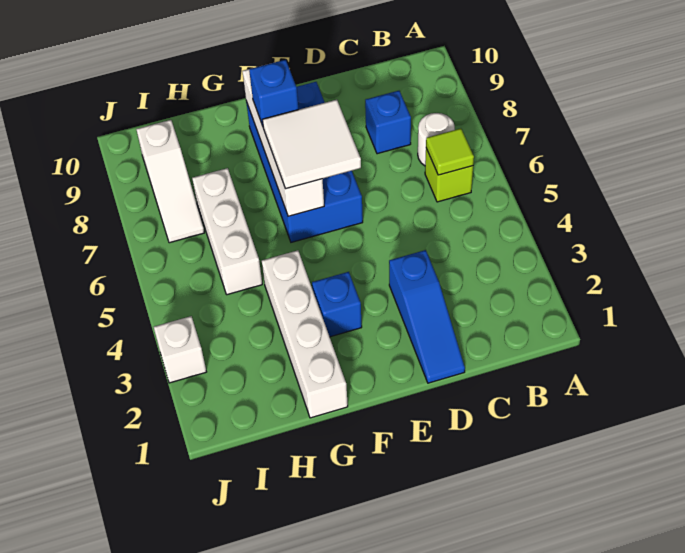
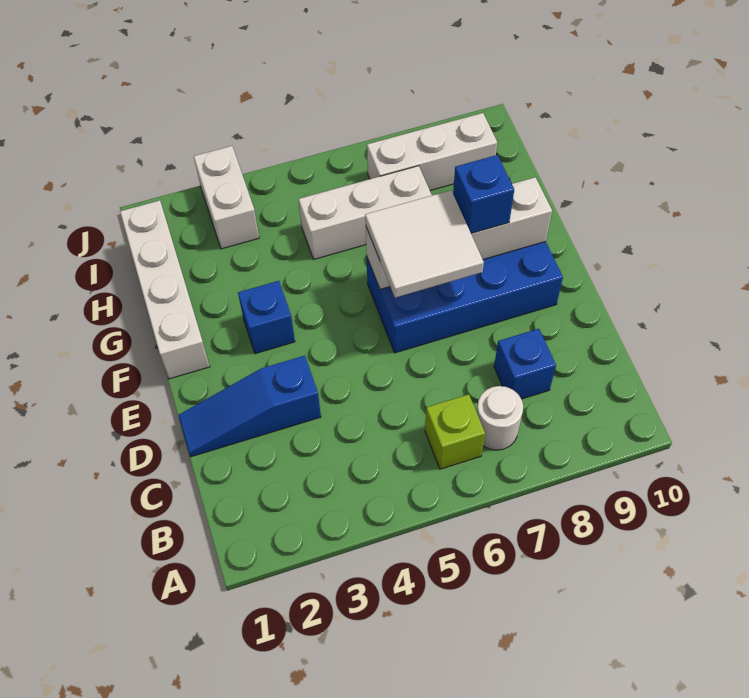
lime 1x1 tile [426,128,474,175] -> none
white 1x4 brick [262,250,348,418] -> white 1x4 brick turned to [120,200,210,379]
white 1x3 slope [136,120,204,243] -> white 1x3 brick [367,113,497,191]
white 1x1 brick [154,316,206,383] -> white 1x2 brick [194,146,259,249]

